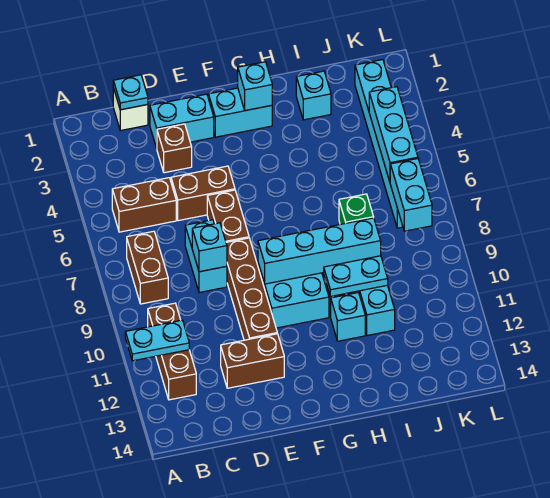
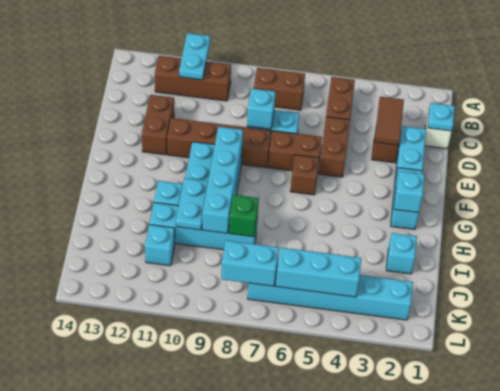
none -> brown 1x2 tile [375,97,404,145]
none -> brown 1x1 brick [290,155,319,195]
none -> cyan 1x1 brick [145,225,175,266]

